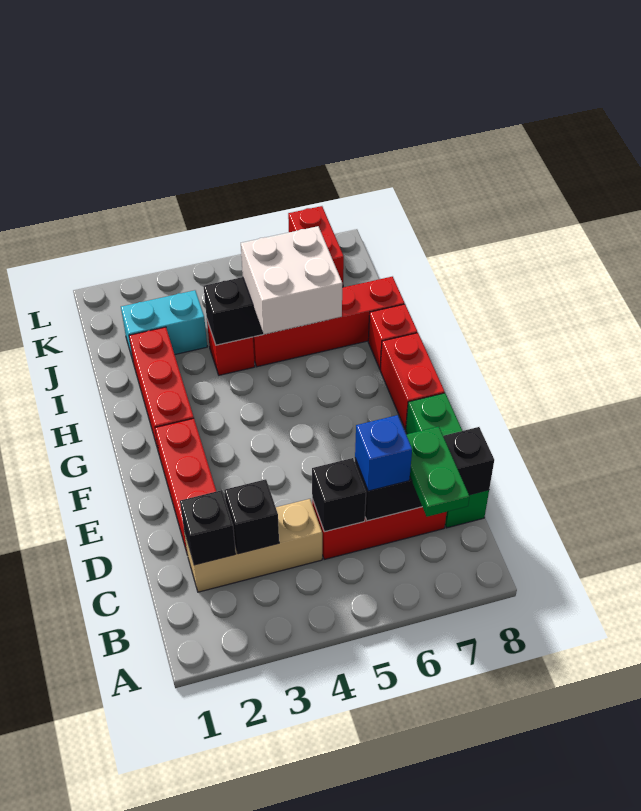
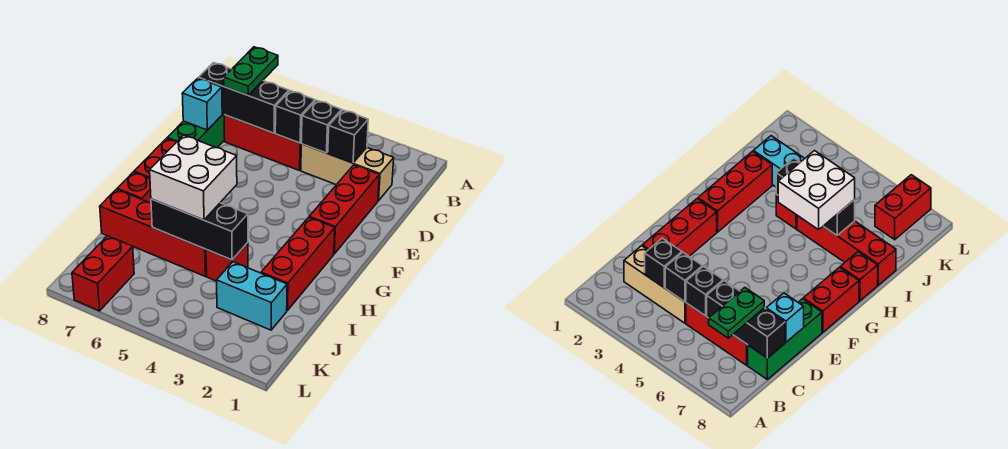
black 1x1 brick [180,490,236,565] -> black 1x1 brick moved to [301,100,342,153]
blue 1x1 brick [355,415,412,491] -> none
none -> cyan 1x1 brick [182,78,222,130]

